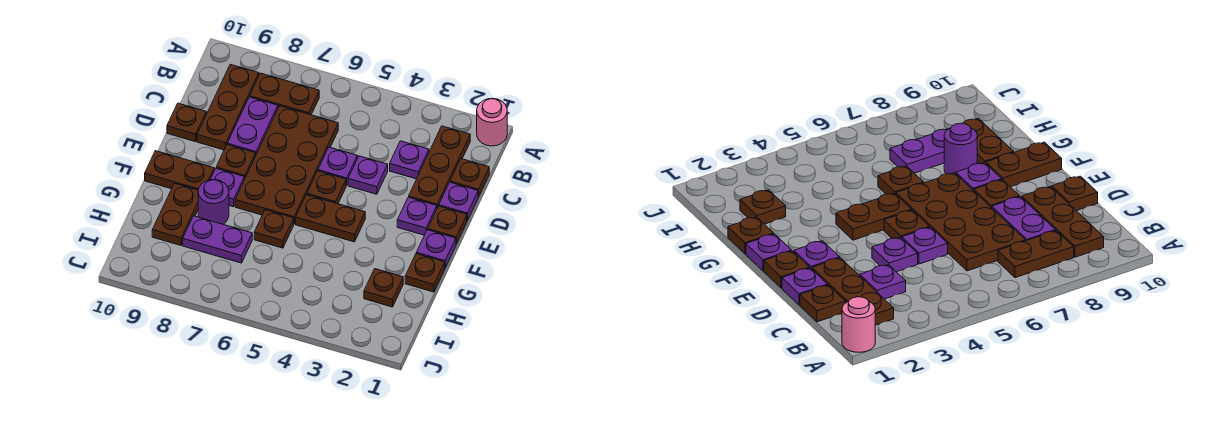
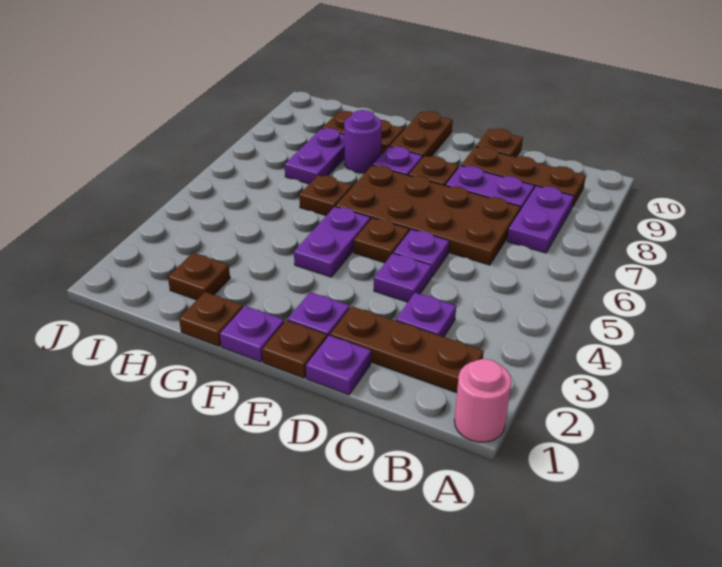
brown 1x2 plate [250,73,319,115] -> purple 1x2 plate [507,186,574,253]
brown 1x1 plate [450,159,489,197] -> none
brown 1x2 plate [296,195,365,242] -> purple 1x2 plate [294,207,371,277]

